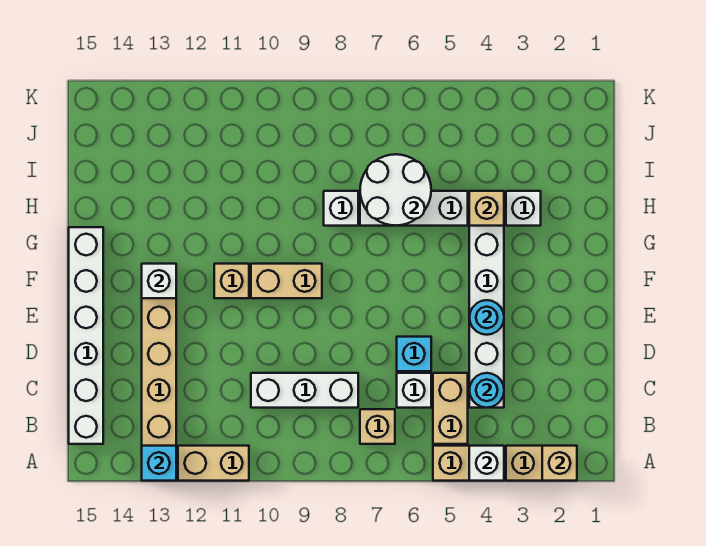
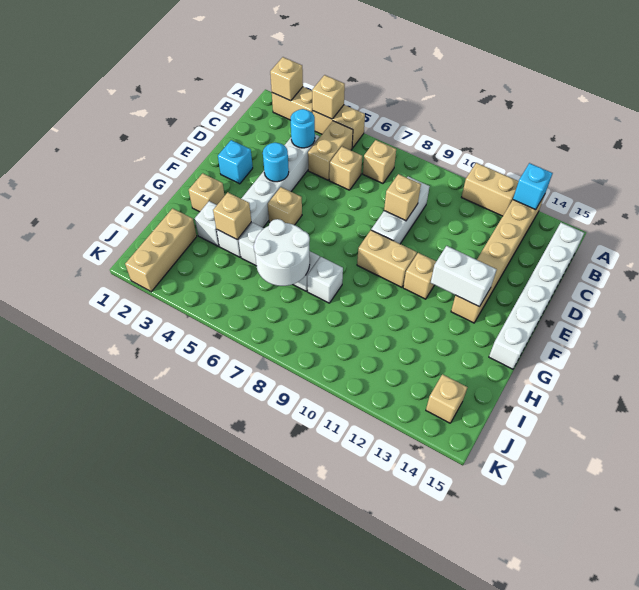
white 1x1 brick [469,446,504,481] -> tan 1x1 brick [312,75,345,119]
white 1x1 brick [397,373,431,408] -> tan 1x1 brick [329,147,362,190]
white 1x3 brick [251,373,358,408] -> white 1x3 brick turned to [371,177,430,244]
cyan 1x1 brick [397,337,431,371] -> cyan 1x1 brick moved to [218,140,253,184]
none -> tan 1x1 brick [384,174,421,221]
none -> tan 1x1 brick [268,187,302,225]
white 1x1 brick [142,264,176,298] -> white 1x2 brick [431,246,497,307]
none -> tan 1x1 brick [189,173,225,212]
none -> tan 1x3 brick [125,208,197,292]
none -> tan 1x1 brick [426,374,467,423]

